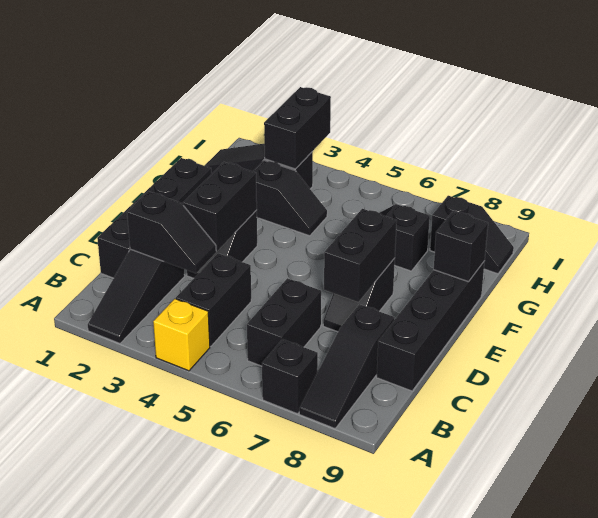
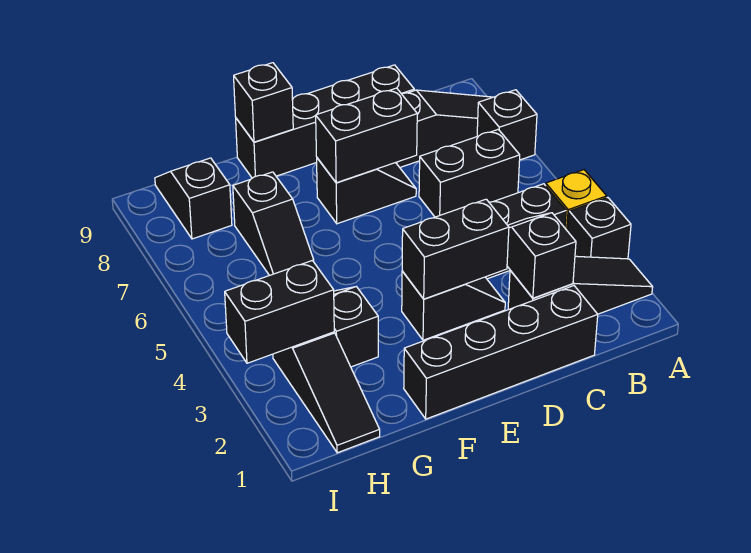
none -> black 1x1 brick [568,197,631,259]

